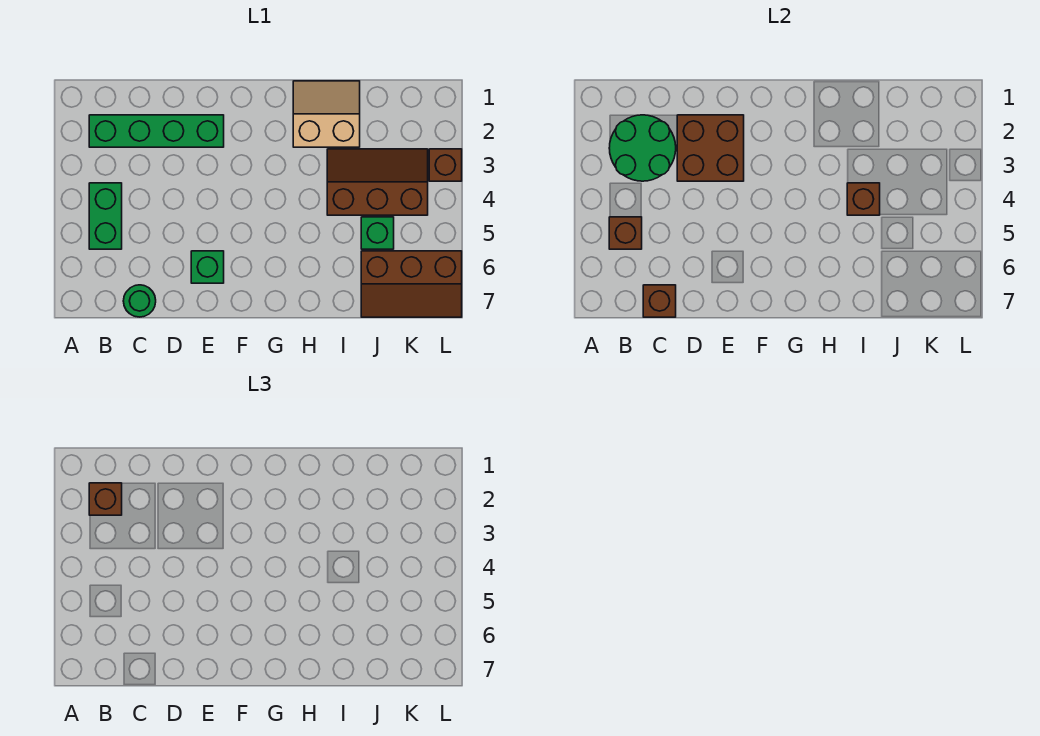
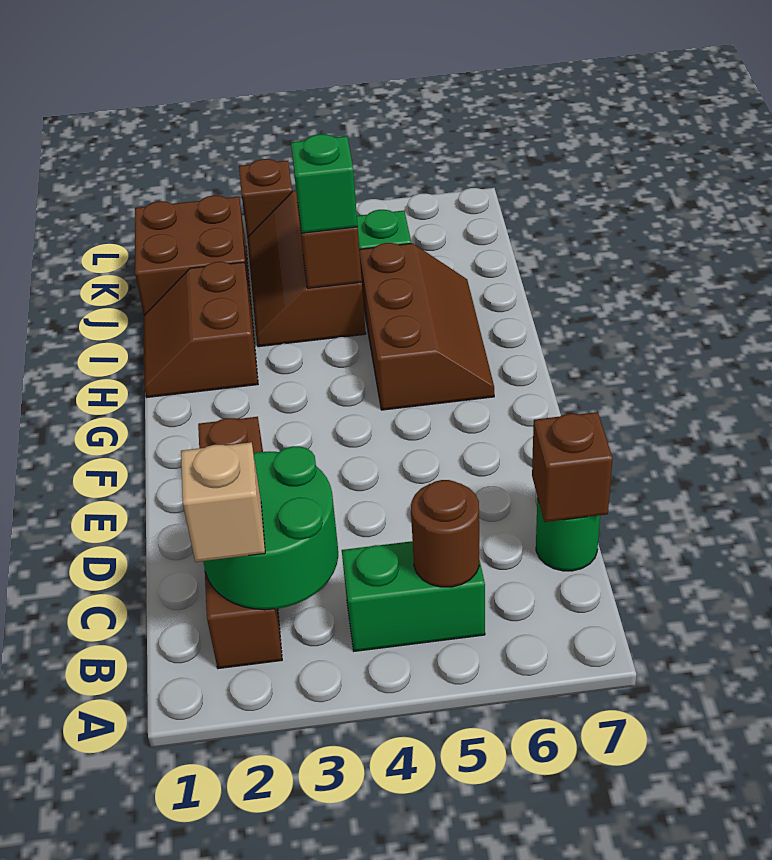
green 1x4 brick [89,115,224,147] -> brown 1x4 brick [198,417,282,669]
brown 1x1 brick [89,483,122,515] -> tan 1x1 brick [181,442,265,562]
brown 1x1 brick [609,217,642,249] -> brown 1x1 round brick [411,480,479,587]
brown 2x2 brick [677,115,744,181] -> brown 2x2 brick moved to [135,195,252,315]
green 1x1 brick [191,251,224,283] -> green 1x1 brick moved to [291,134,358,233]
tan 2x2 slope [293,81,360,147] -> brown 2x2 slope [144,262,258,397]
brown 2x3 slope [361,251,462,317] -> brown 2x3 slope moved to [359,243,494,410]

